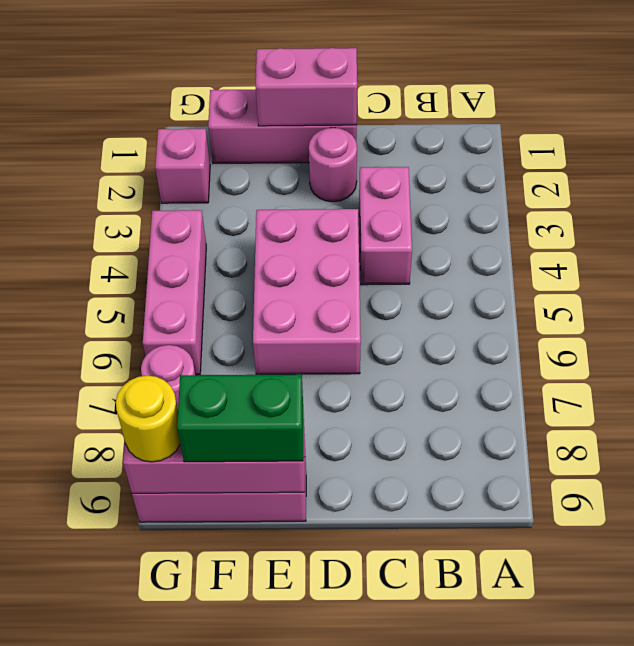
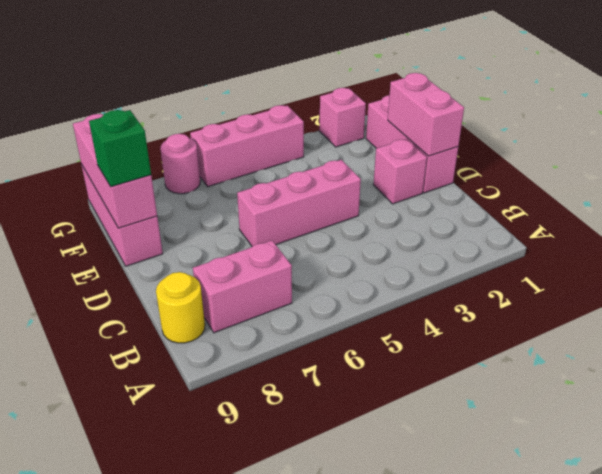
pink 1x2 brick [359,167,412,285] -> pink 1x2 brick moved to [193,240,292,333]
pink 1x1 round brick [309,128,357,202] -> pink 1x1 brick [373,139,427,204]
pink 2x3 brick [253,209,361,374] -> pink 1x3 brick [237,160,361,246]
green 1x2 brick [177,374,303,462] -> green 1x1 brick [89,110,151,187]
yellow 1x1 round brick [116,376,180,462] -> yellow 1x1 round brick moved to [156,272,205,343]

